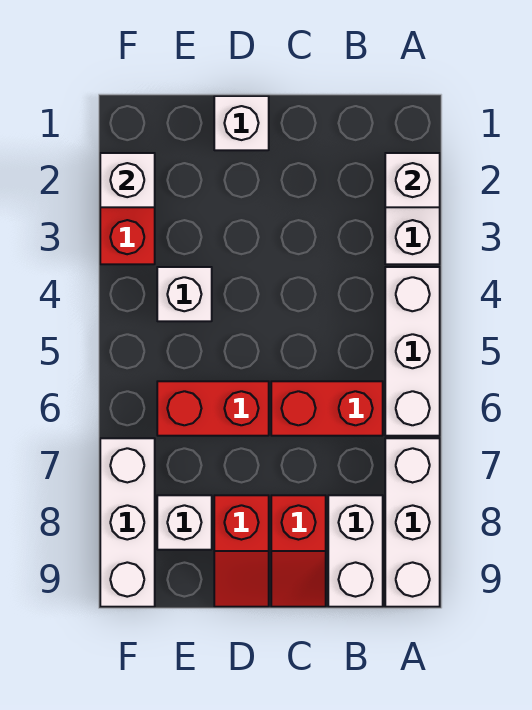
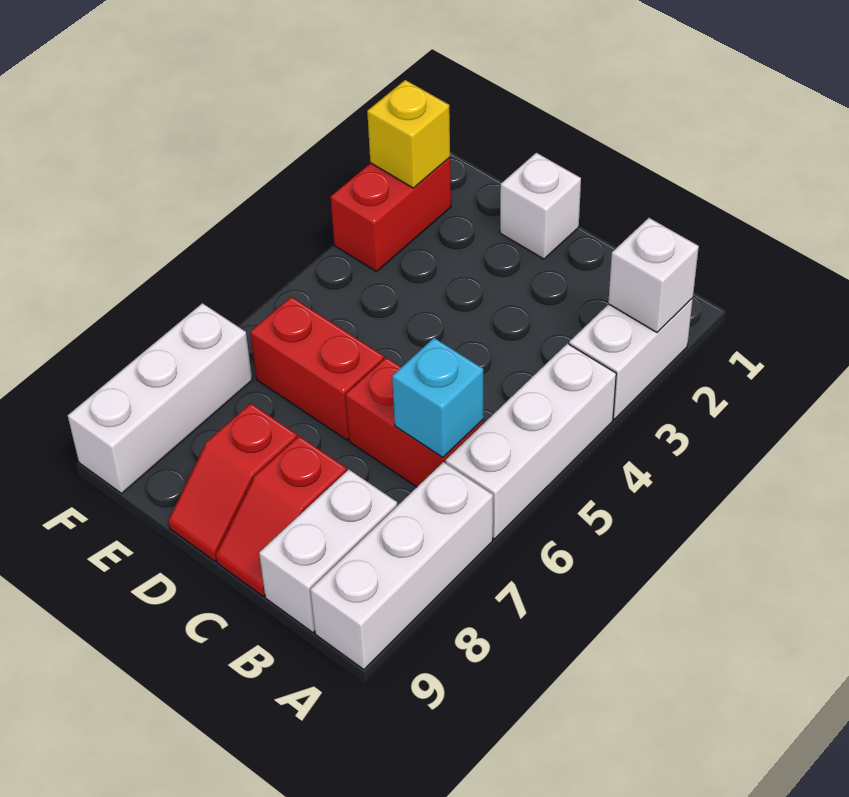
none -> cyan 1x1 brick [392,338,484,457]
white 1x1 brick [157,267,212,321] -> none
white 1x1 brick [157,495,212,550] -> none
white 1x1 brick [100,153,155,207] -> yellow 1x1 brick [367,80,450,188]

